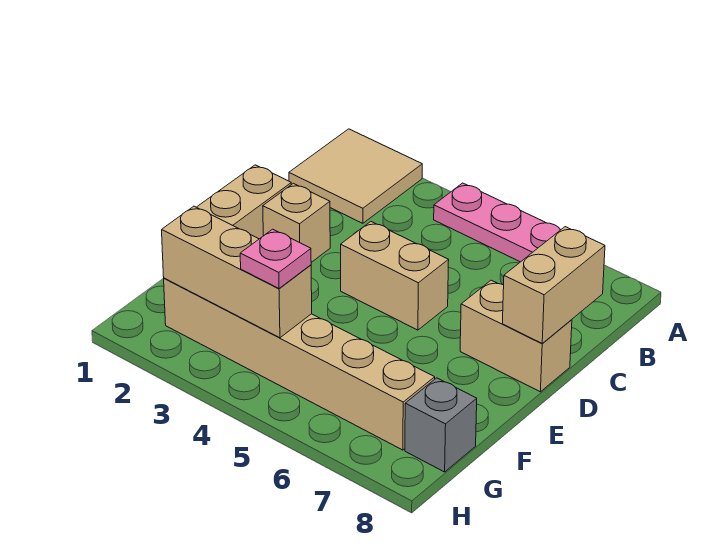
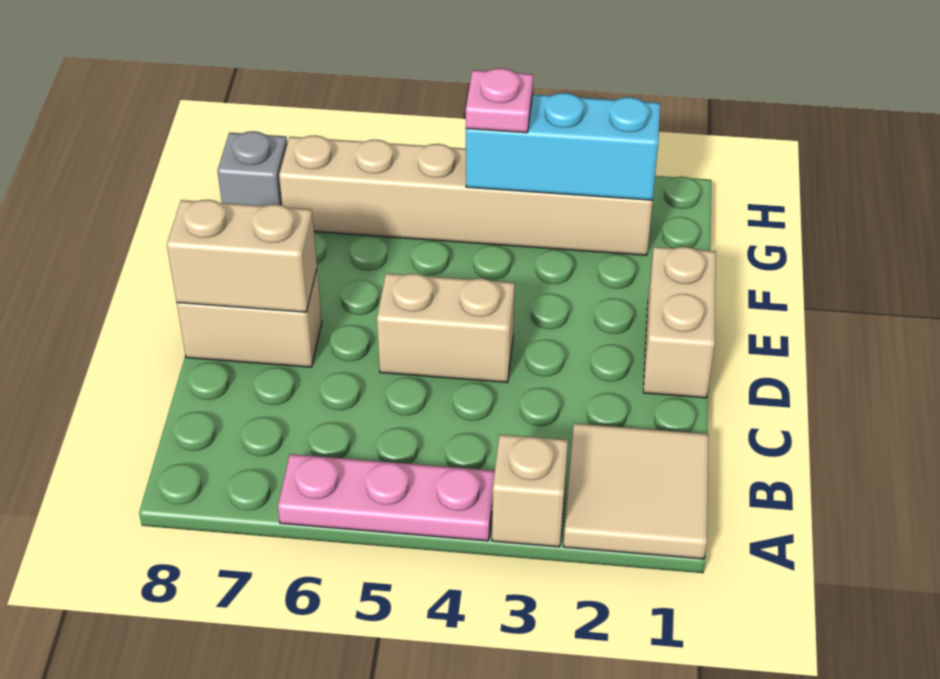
tan 1x2 brick [502,227,605,344] -> tan 1x2 brick turned to [167,200,317,312]
tan 1x1 brick [263,183,330,262] -> tan 1x1 brick moved to [492,434,568,547]
tan 1x3 brick [162,206,312,338] -> cyan 1x3 brick [466,93,660,200]

